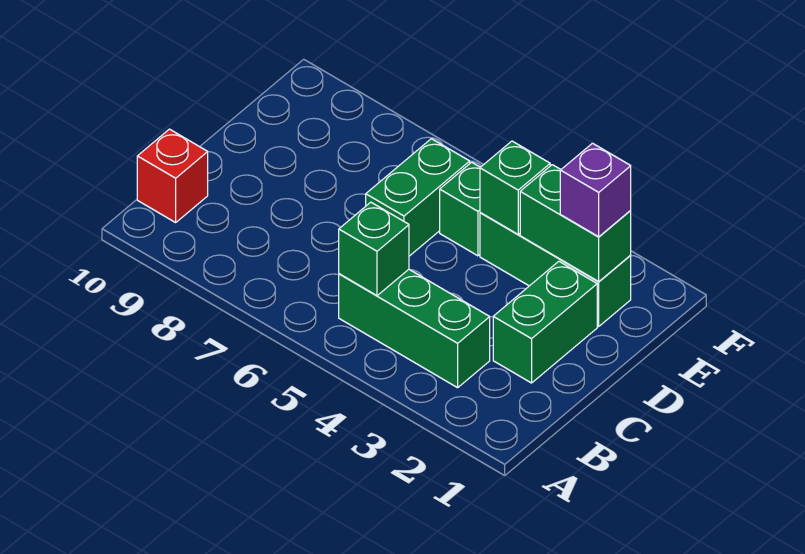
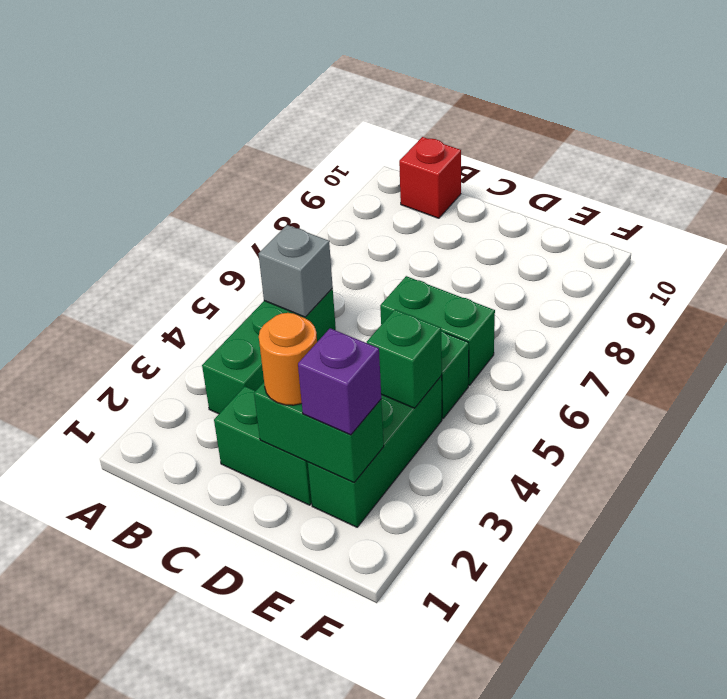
green 1x1 brick [339,202,409,296] -> grey 1x1 brick [259,225,333,317]
none -> orange 1x1 round brick [259,313,317,405]
green 1x2 brick [520,165,631,282] -> green 1x2 brick turned to [254,382,384,482]

